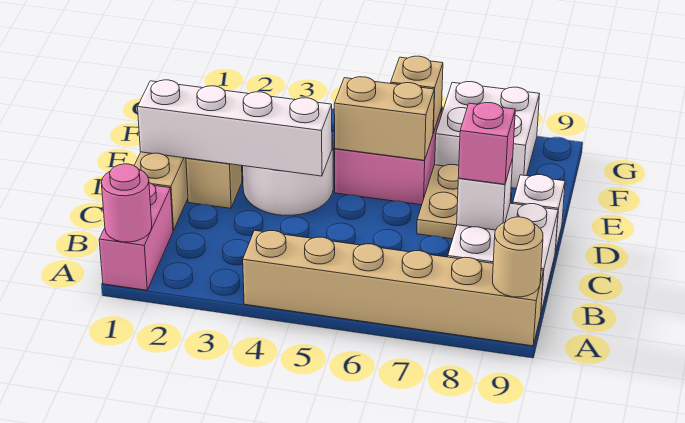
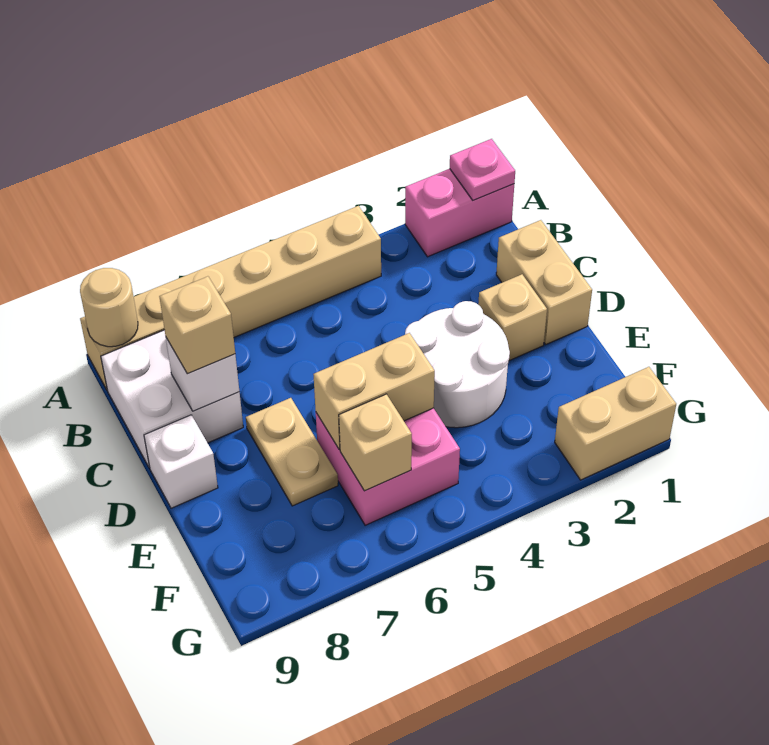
pink 1x2 brick [99,183,173,290] -> pink 1x2 brick turned to [405,169,514,257]
pink 1x1 round brick [101,164,152,242] -> pink 1x1 plate [450,139,515,200]
pink 1x1 brick [458,103,515,184] -> tan 1x1 brick [159,276,235,374]
white 1x4 brick [138,80,332,176] -> none
white 2x2 brick [435,82,539,189] -> none
none -> tan 1x2 brick [555,367,676,480]

